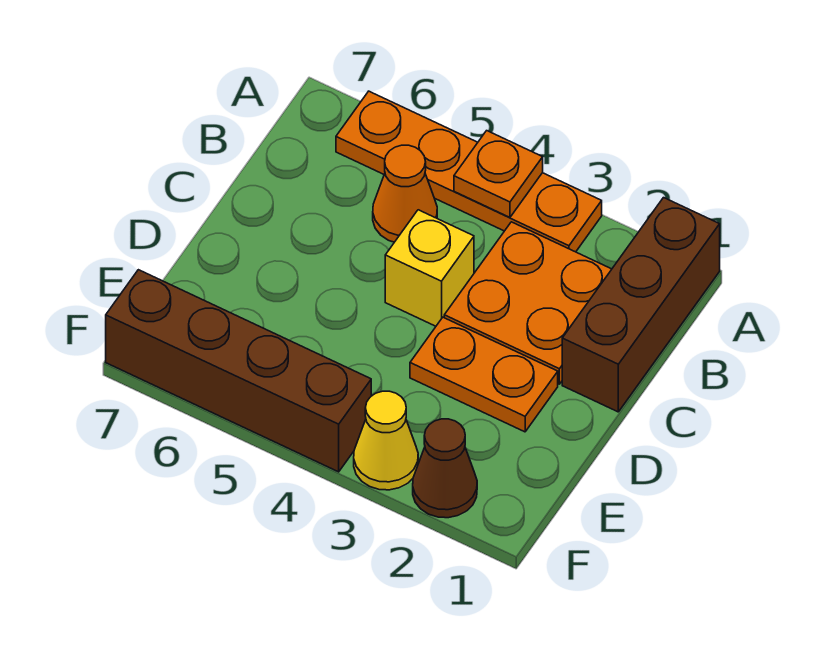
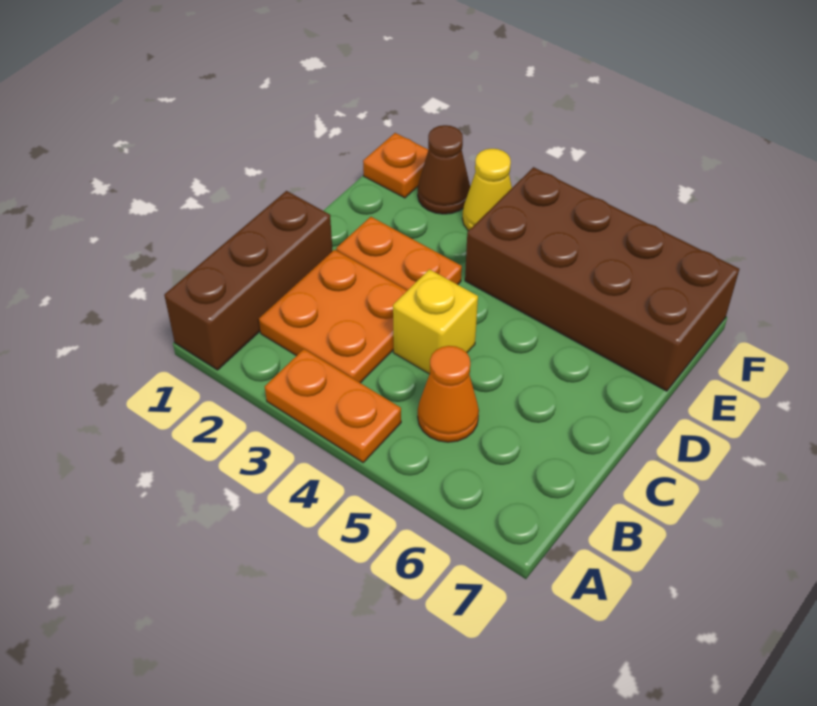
orange 1x4 plate [336,91,602,252] -> orange 1x2 plate [265,349,401,462]
orange 1x1 plate [454,131,543,217] -> orange 1x1 plate moved to [363,133,428,198]
brown 1x4 brick [106,270,371,472] -> brown 2x4 brick [465,167,739,391]

